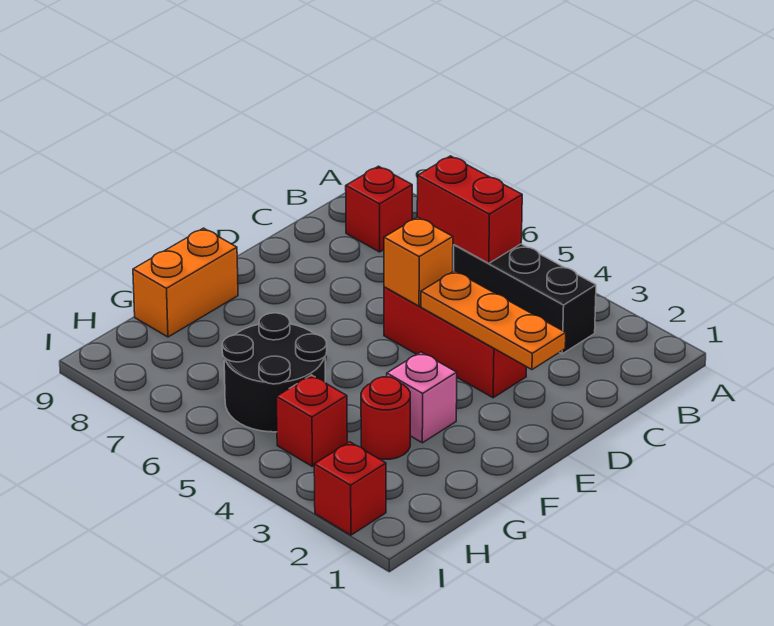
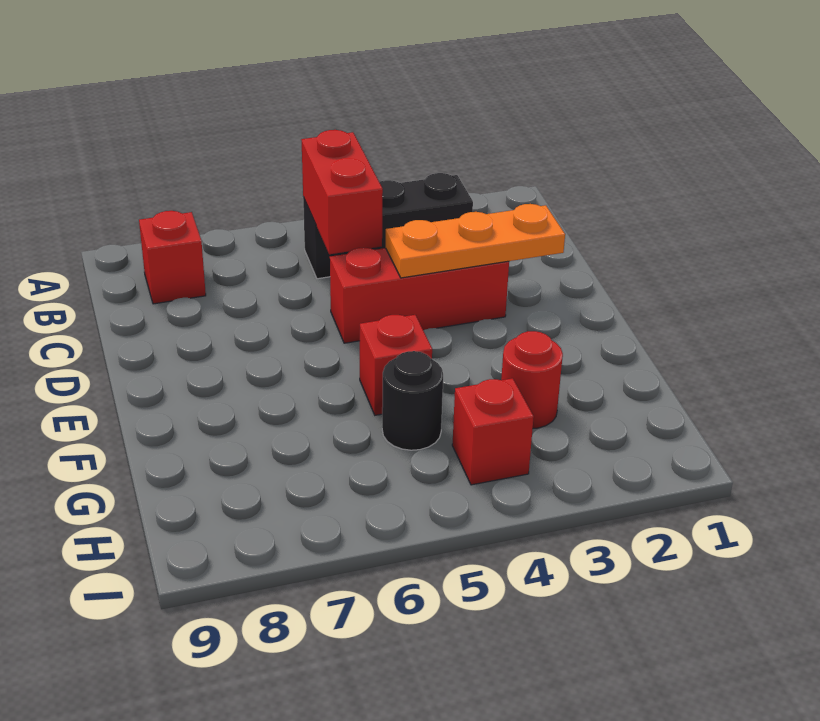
red 1x2 brick [417,156,522,263] -> red 1x2 brick turned to [301,130,383,254]
orange 1x1 brick [384,217,453,306] -> none
pink 1x1 brick [387,352,457,443] -> none
orange 1x2 brick [133,228,238,337] -> none
black 2x2 round brick [222,313,327,432] -> black 1x1 round brick [382,351,443,450]
red 1x1 brick [314,442,386,535] -> red 1x1 brick moved to [360,315,432,415]

